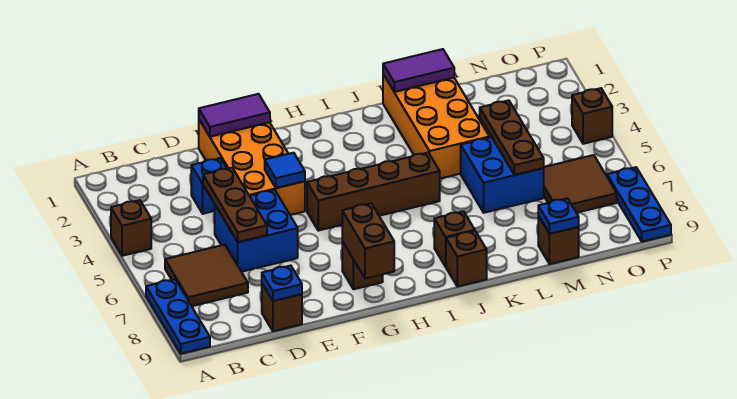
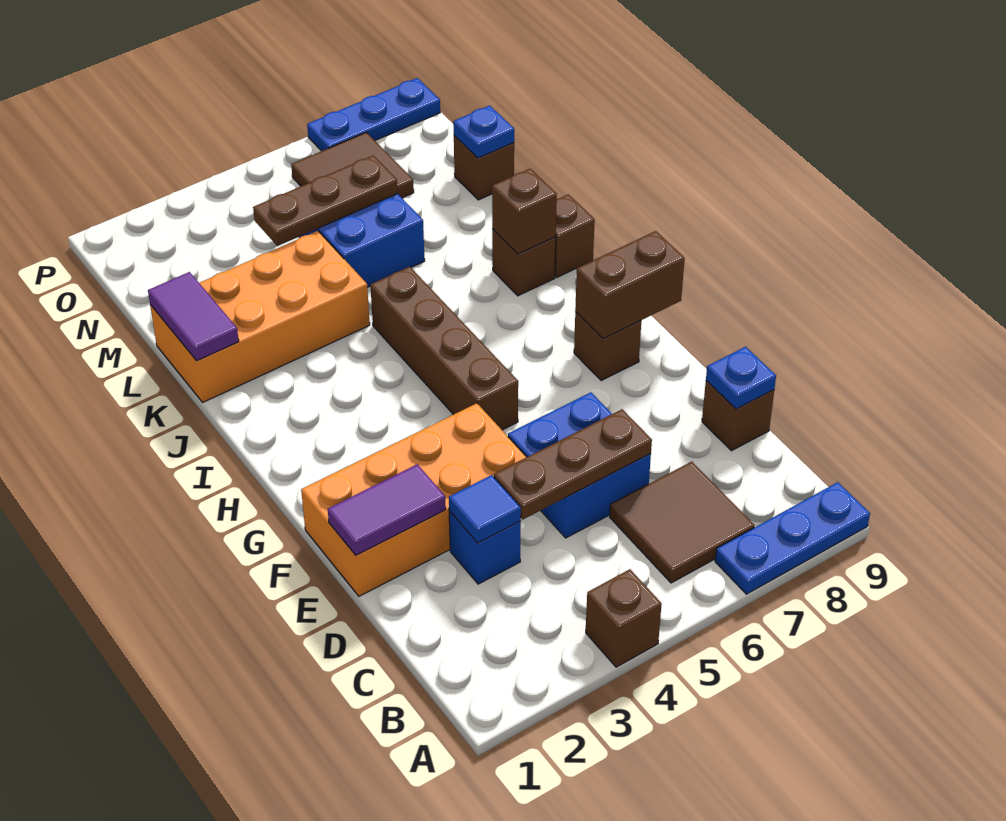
purple 1x2 tile [199,94,270,137] -> purple 1x2 tile turned to [328,464,446,555]
blue 1x1 tile [265,153,305,188] -> blue 1x1 tile moved to [449,475,521,543]
brown 1x1 brick [572,88,612,144] -> brown 1x1 brick moved to [492,169,557,254]

